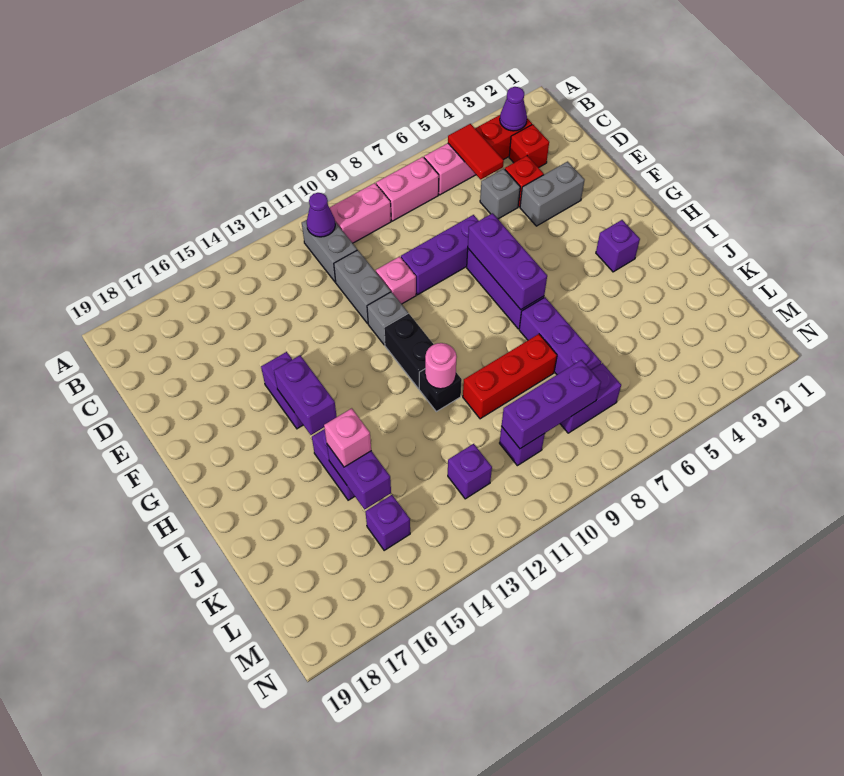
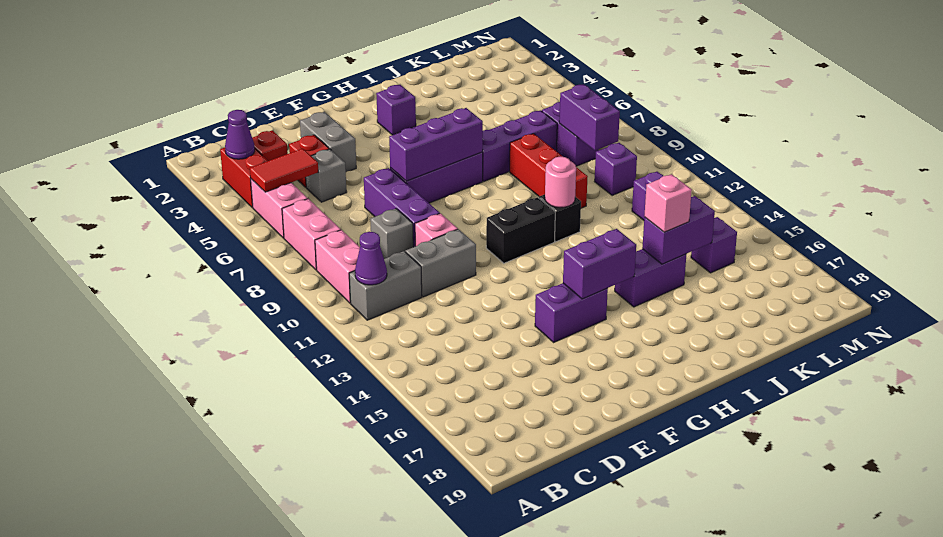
grey 1x1 brick [367,292,408,345] -> grey 1x1 brick moved to [370,209,413,259]
purple 1x3 brick [502,360,601,449] -> purple 1x2 brick [559,84,620,150]

